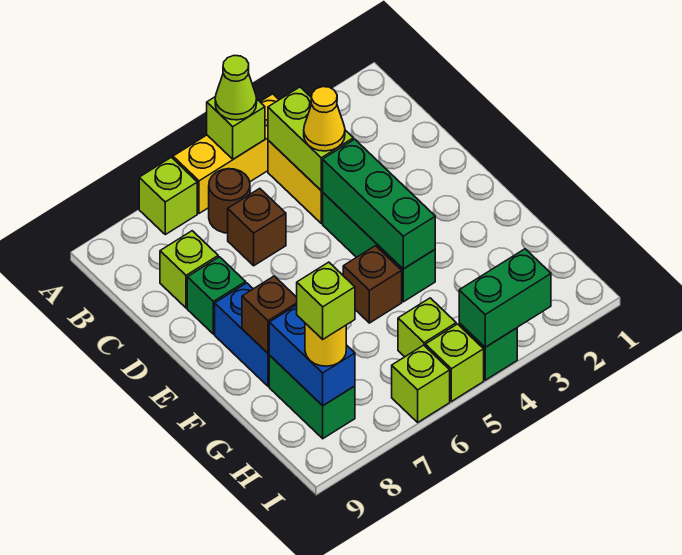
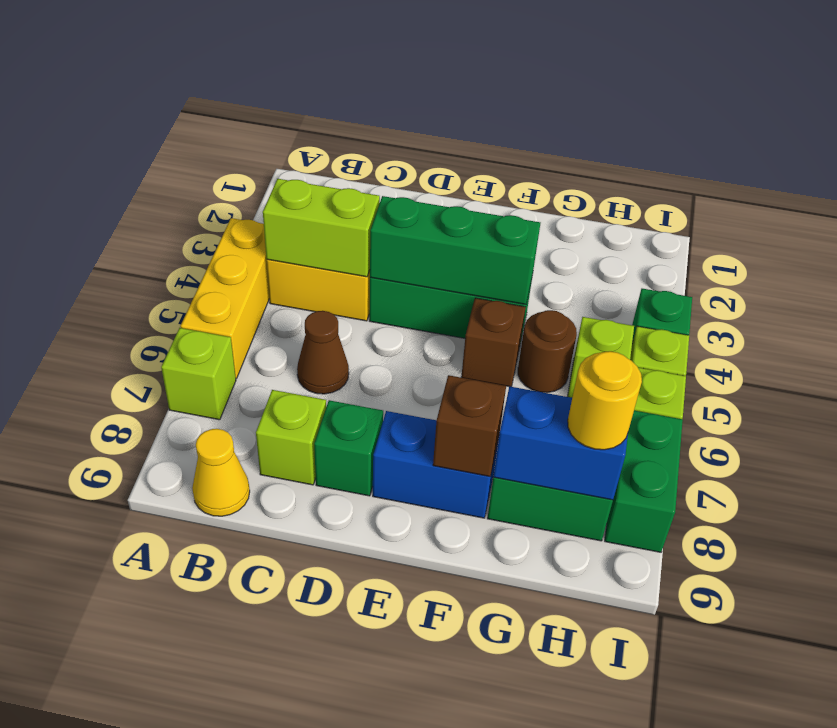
lime 1x1 brick [207,97,265,159] -> none
lime 1x1 cone [215,56,257,120] -> none
brown 1x1 round brick [209,169,250,233] -> brown 1x1 round brick moved to [518,310,577,393]
yellow 1x1 cone [304,87,345,151] -> yellow 1x1 cone moved to [192,429,250,516]
brown 1x1 brick [228,188,286,266] -> brown 1x1 cone [297,311,349,394]
lime 1x1 brick [297,262,355,339] -> none
green 1x2 brick [459,249,551,347] -> green 1x2 brick moved to [605,411,683,552]

